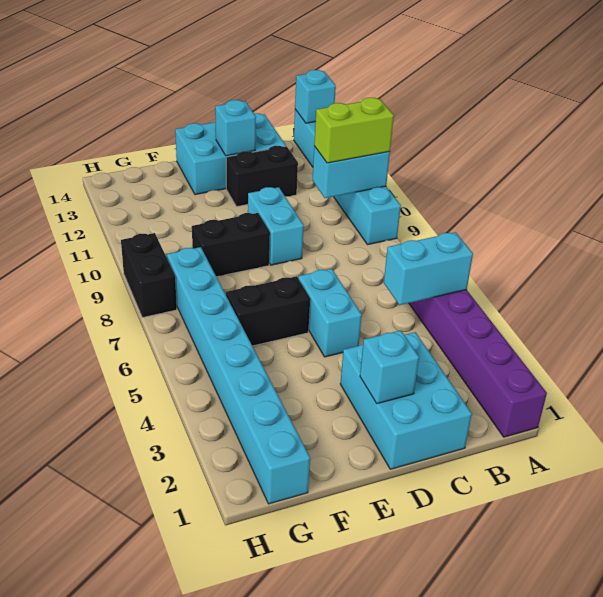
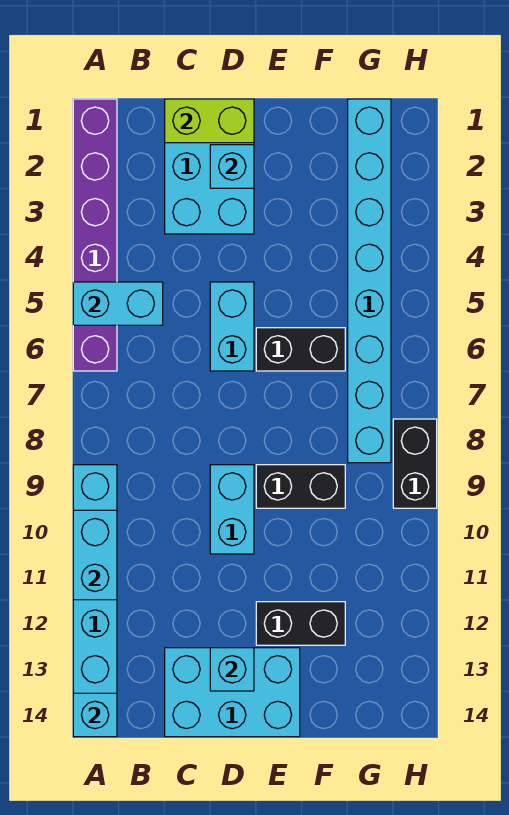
cyan 1x2 brick [312,146,390,198] -> cyan 1x2 brick turned to [73,510,117,600]
lime 1x2 brick [314,98,394,163] -> lime 1x2 brick moved to [165,99,254,143]
black 1x2 brick [226,146,298,207] -> black 1x2 brick moved to [256,602,345,645]

